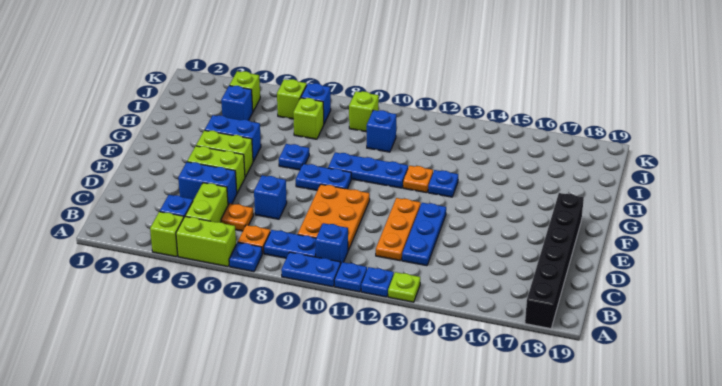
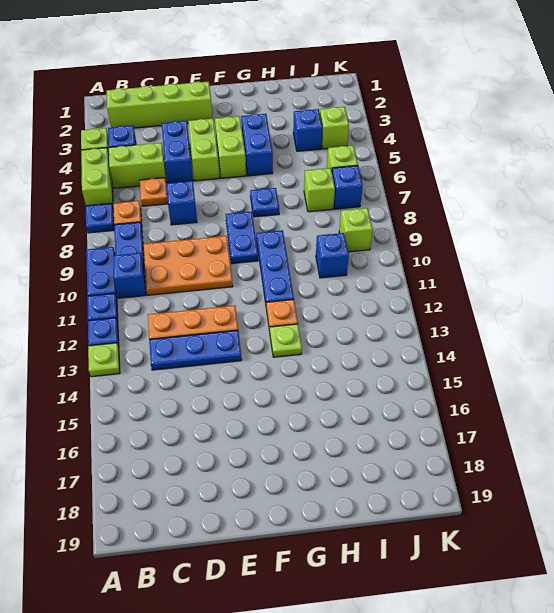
black 1x6 brick [525,193,584,329] -> none
none -> lime 1x4 brick [106,81,213,128]
blue 1x1 plate [428,170,458,197] -> lime 1x1 plate [270,324,302,357]

